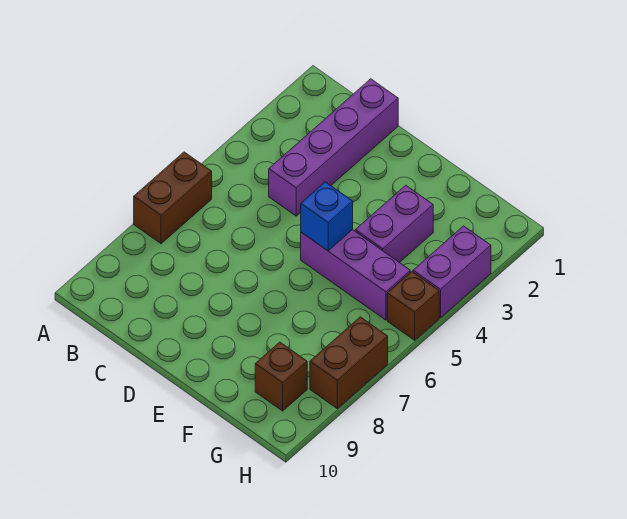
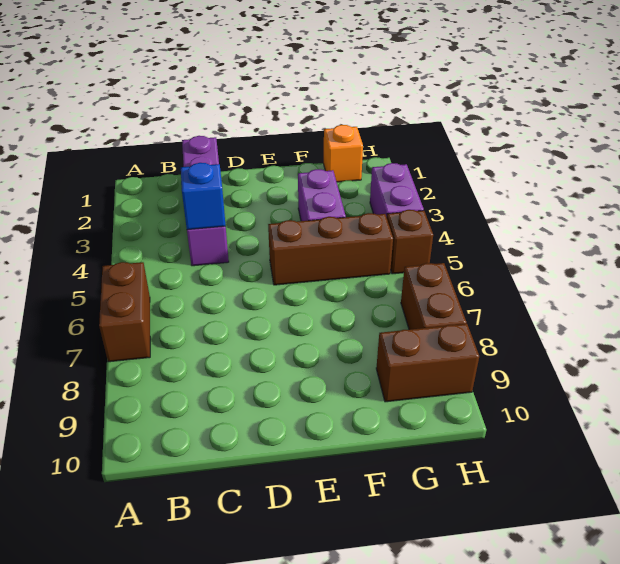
purple 1x3 brick [301,230,410,320] -> brown 1x3 brick [268,213,393,285]
blue 1x1 brick [301,182,353,251] -> blue 1x1 brick moved to [181,163,226,230]
none -> orange 1x1 brick [323,125,363,182]
brown 1x1 brick [255,342,307,411] -> brown 1x2 brick [376,324,479,402]

